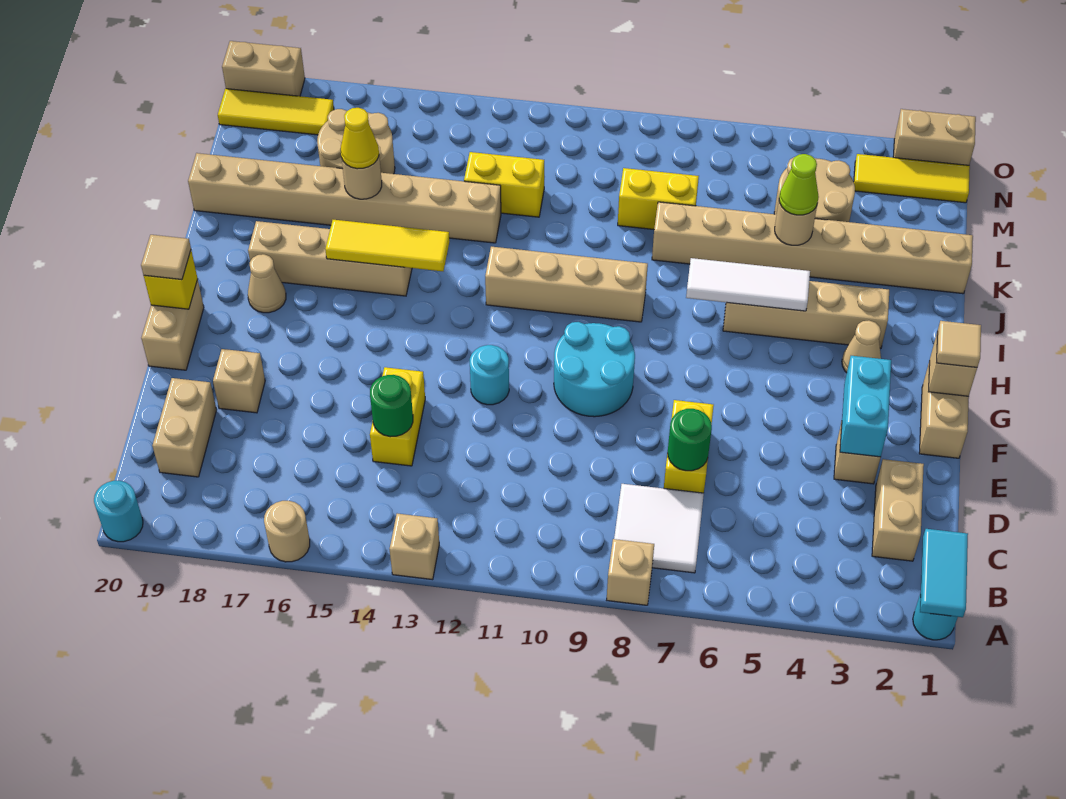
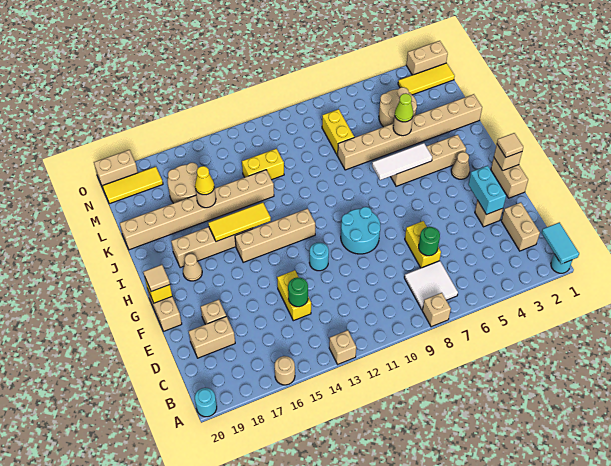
tan 1x2 brick [152,378,217,477] -> tan 1x2 brick turned to [189,316,235,358]
tan 1x4 brick [485,247,648,322] -> tan 1x4 brick moved to [235,208,315,262]
yellow 1x2 brick [618,168,699,229] -> yellow 1x2 brick turned to [322,109,354,155]

